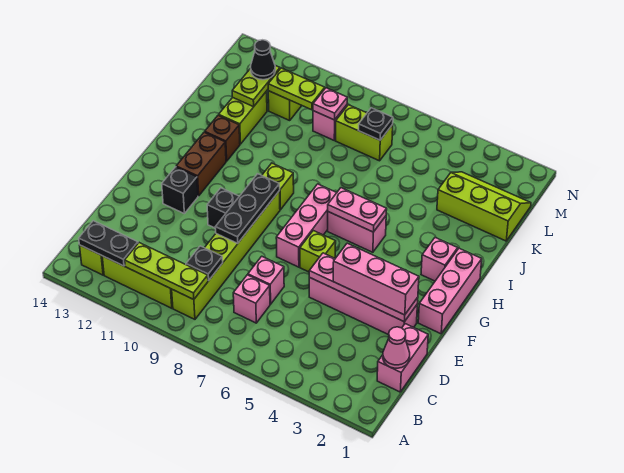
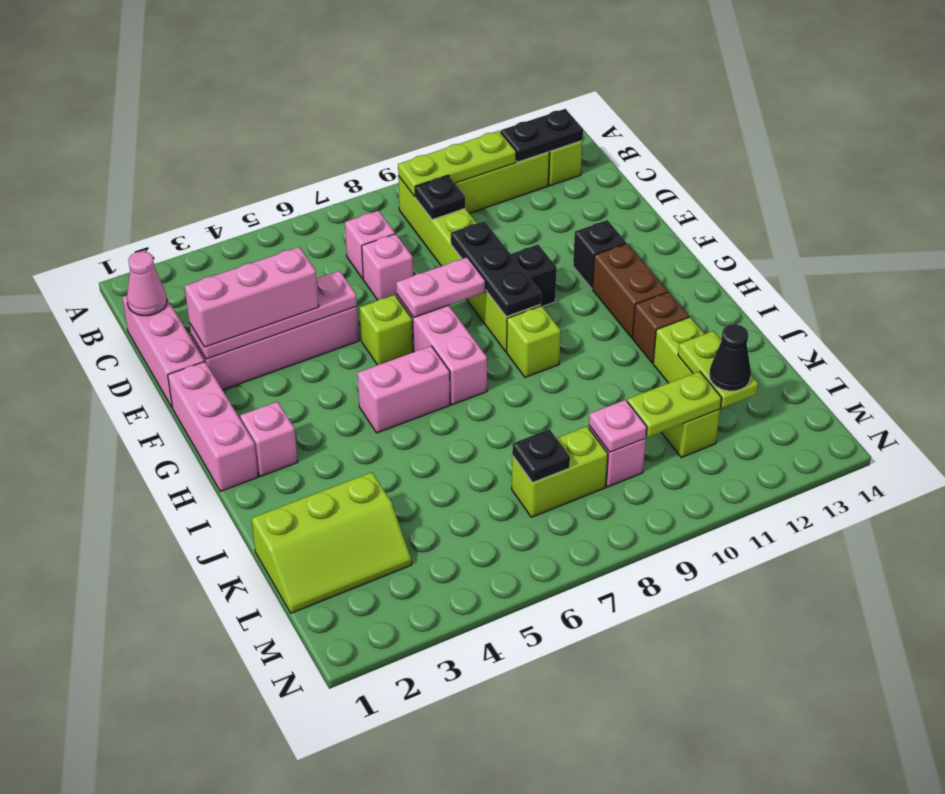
pink 1x2 brick [377,324,428,392] -> pink 1x3 brick [122,295,205,408]
pink 1x2 plate [328,188,387,232] -> pink 1x2 plate moved to [396,257,485,317]

